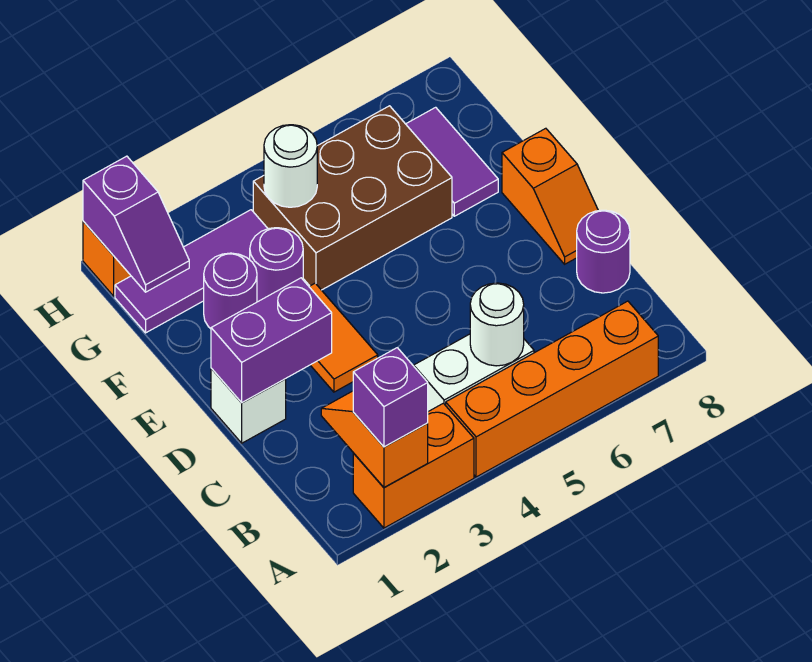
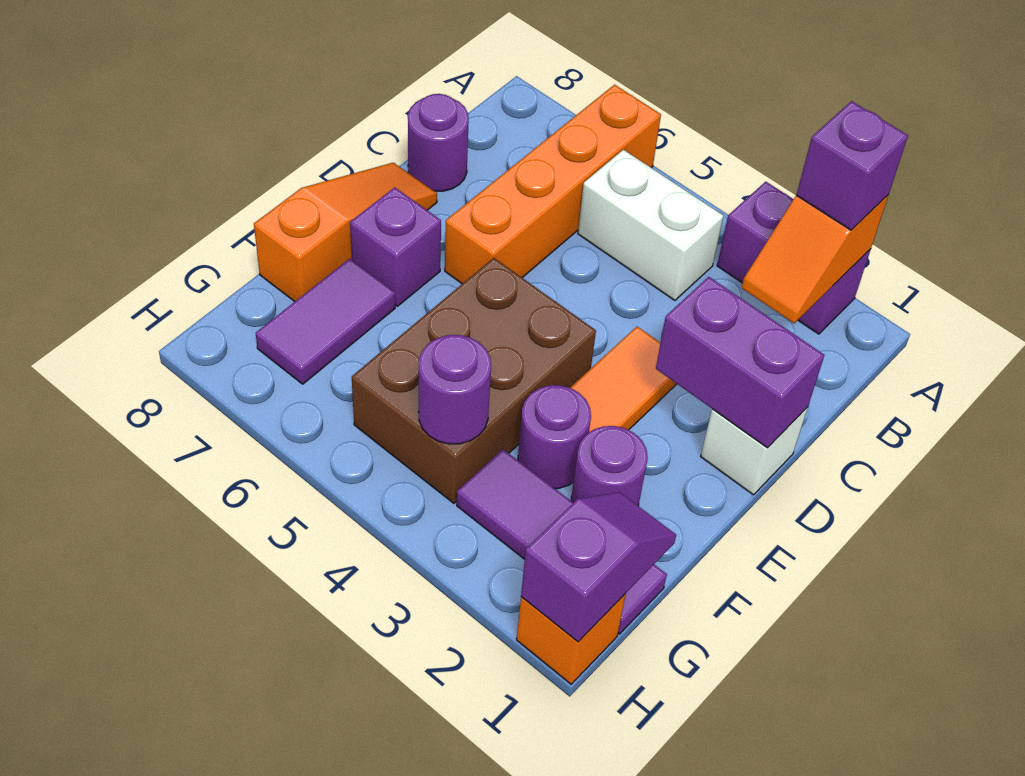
orange 1x2 brick [353,403,474,528] -> purple 1x2 brick [717,182,871,334]
orange 1x4 brick [446,301,658,477] -> orange 1x4 brick turned to [445,85,661,284]
white 1x1 round brick [470,283,524,366] -> none
orange 1x2 slope [502,128,598,264] -> orange 1x3 slope [254,163,437,302]
none -> purple 1x1 brick [350,187,441,306]
brown 2x3 brick [253,106,452,290] -> brown 2x3 brick turned to [352,258,596,503]
white 1x1 round brick [264,125,317,207] -> purple 1x1 round brick [419,335,491,444]

